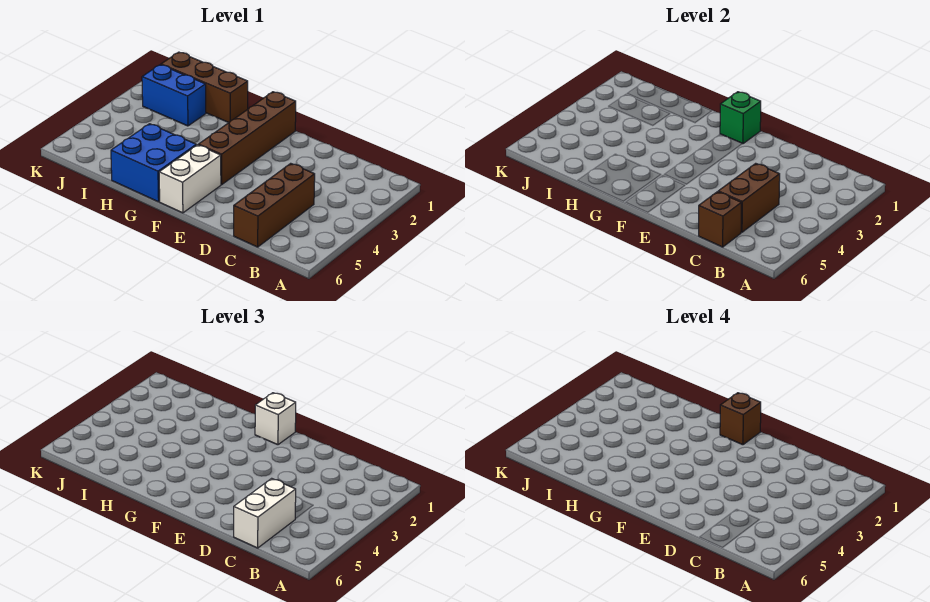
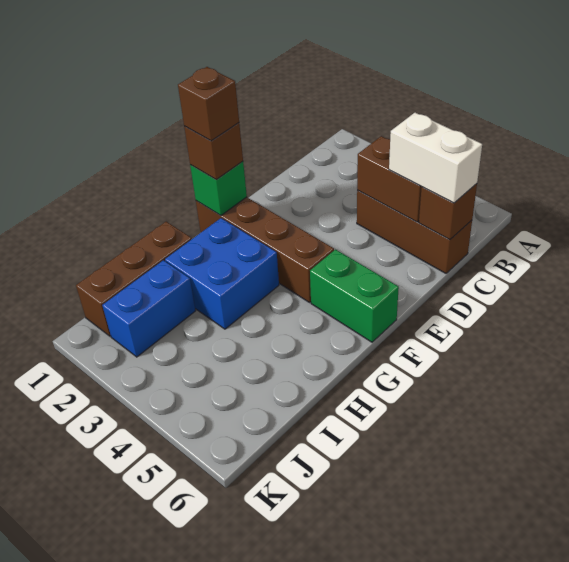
white 1x1 brick [255,393,296,445] -> brown 1x1 brick [184,123,243,179]
white 1x2 brick [159,145,221,213] -> green 1x2 brick [310,250,399,342]
blue 2x2 brick [111,124,196,202] -> blue 2x2 brick moved to [165,218,279,329]

